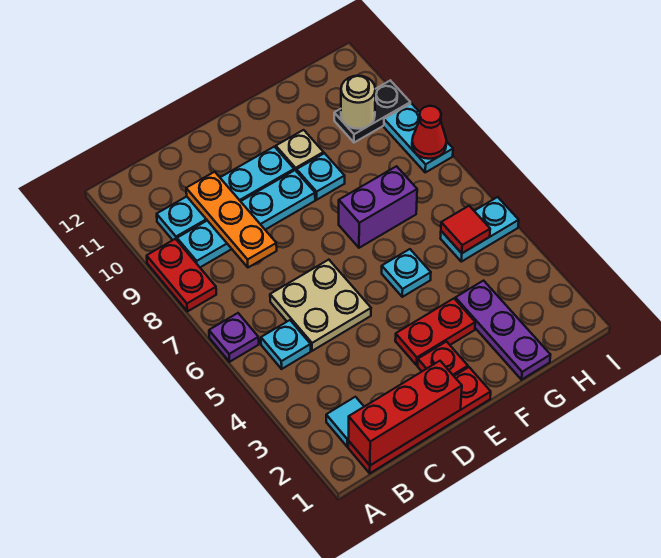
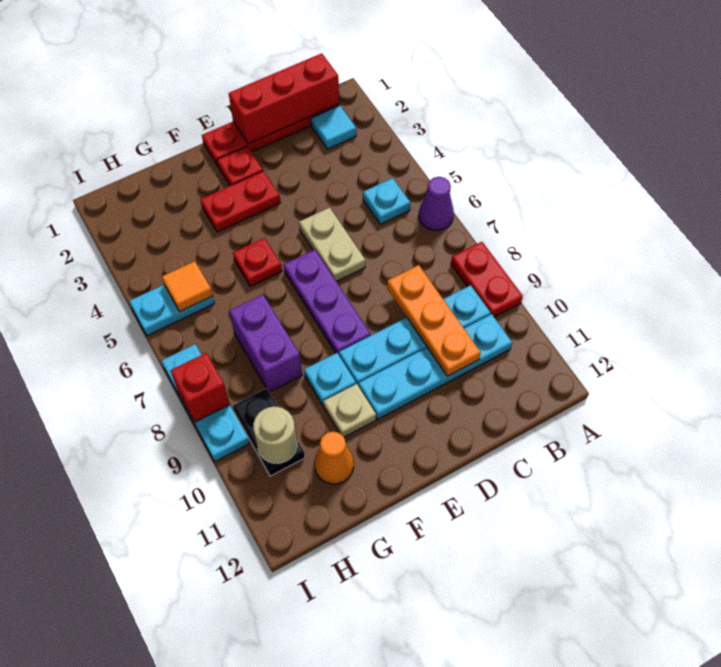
purple 1x1 plate [209,313,259,362] -> purple 1x1 cone [419,177,454,231]
tan 2x2 plate [270,260,371,351] -> tan 1x2 plate [299,207,365,282]
cyan 1x1 plate [382,249,431,297] -> red 1x1 plate [233,238,282,286]
purple 1x2 brick [339,166,417,248] -> purple 1x2 brick turned to [229,294,302,392]
purple 1x3 plate [455,281,550,380] -> purple 1x3 plate moved to [284,250,371,355]
none -> orange 1x1 cone [314,431,354,484]
red 1x1 tile [441,206,490,253] -> orange 1x1 tile [162,261,213,311]
black 1x2 plate [334,81,410,143] -> black 1x2 plate turned to [233,388,305,476]
cyan 1x2 plate [384,103,453,172] -> cyan 1x3 plate [162,344,250,462]
red 1x1 cone [412,106,446,159] -> red 1x1 brick [170,353,230,422]

